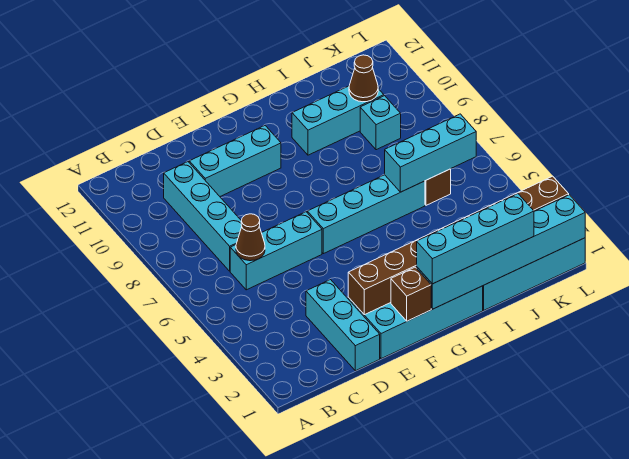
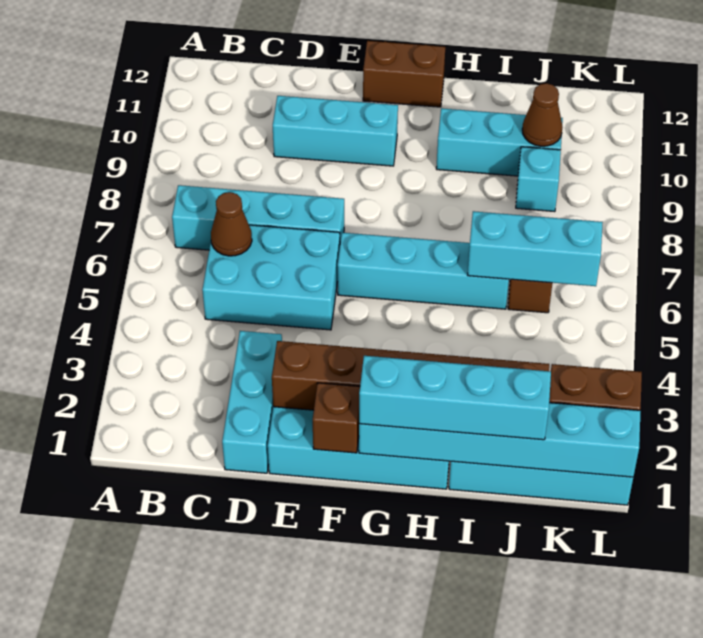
cyan 1x3 brick [230,212,322,290] -> cyan 2x3 brick [202,225,340,330]
cyan 1x4 brick [164,162,242,271] -> cyan 1x4 brick turned to [172,185,344,250]
none -> brown 1x2 brick [363,41,445,107]

